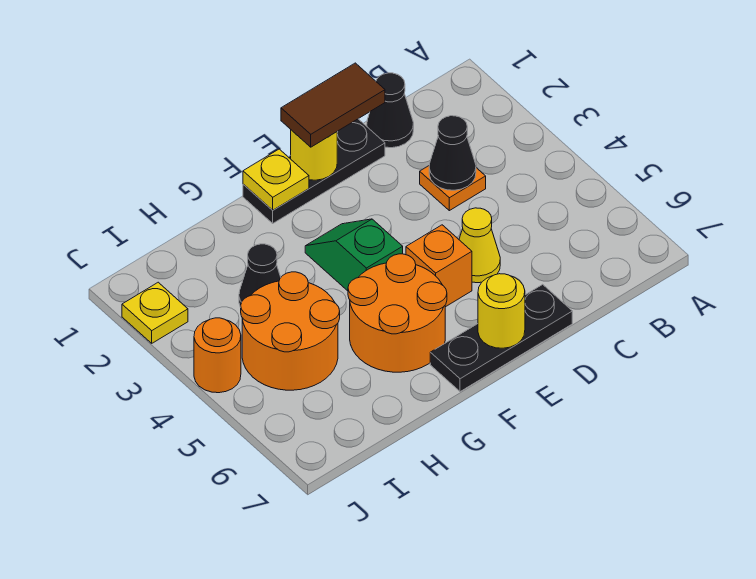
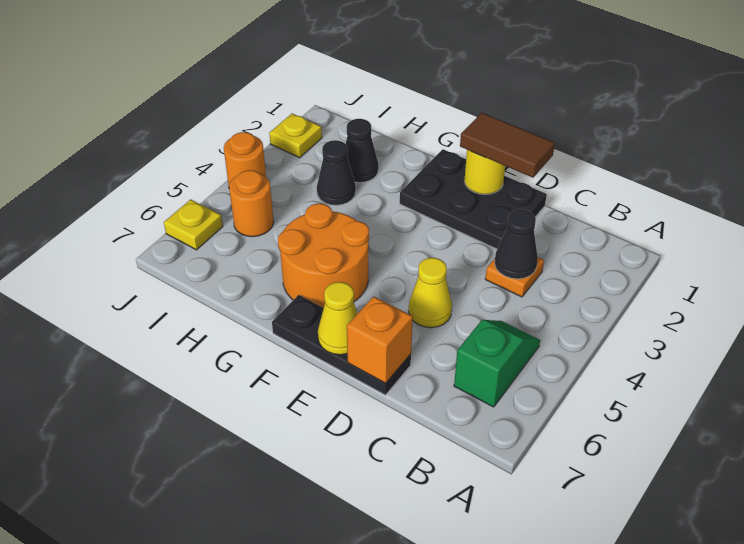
black 1x1 cone [367,73,414,148] -> black 1x1 cone moved to [346,119,378,183]
black 1x3 plate [243,119,385,223] -> black 2x3 plate [400,149,547,249]
orange 1x1 brick [406,225,472,307] -> orange 1x1 brick moved to [347,296,413,383]
yellow 1x1 round brick [478,274,525,348] -> yellow 1x1 cone [318,282,358,355]
yellow 1x1 plate [243,149,309,210] -> yellow 1x1 plate moved to [164,199,223,250]
green 1x2 slope [305,219,403,291] -> green 1x2 slope moved to [454,320,540,407]
orange 2x2 round brick [241,272,340,390] -> orange 1x1 round brick [229,170,274,237]

